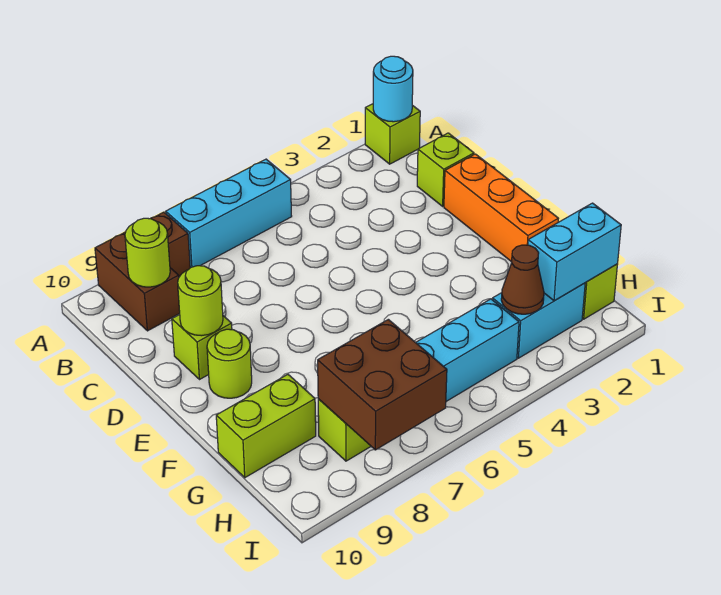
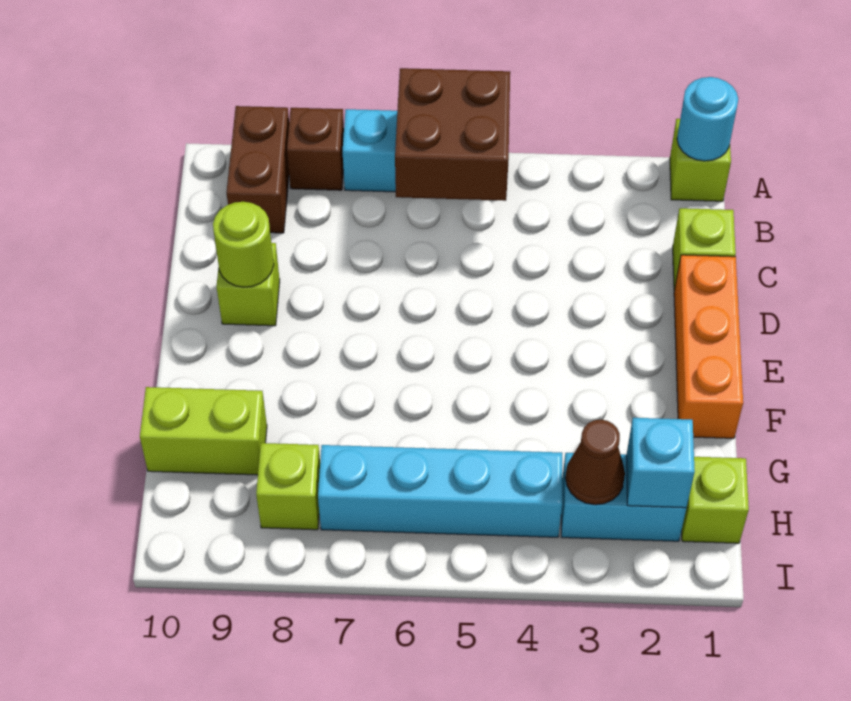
lime 1x1 round brick [125,218,170,287] -> none
lime 1x1 round brick [207,329,252,398] -> none
cyan 1x2 brick [528,203,621,301] -> cyan 1x1 brick [627,418,695,508]
brown 2x2 brick [318,319,447,450] -> brown 2x2 brick moved to [395,68,510,201]

